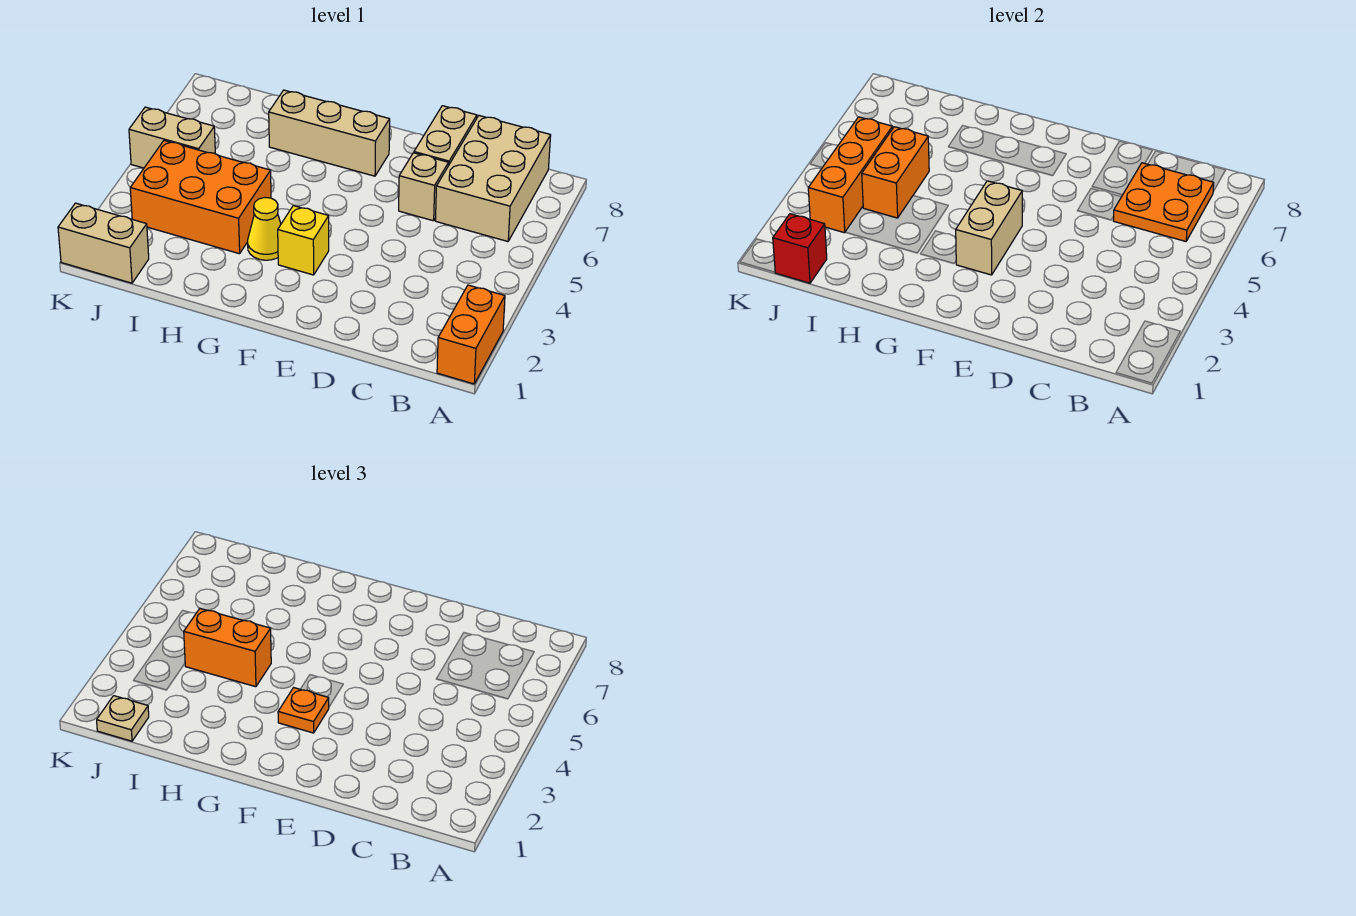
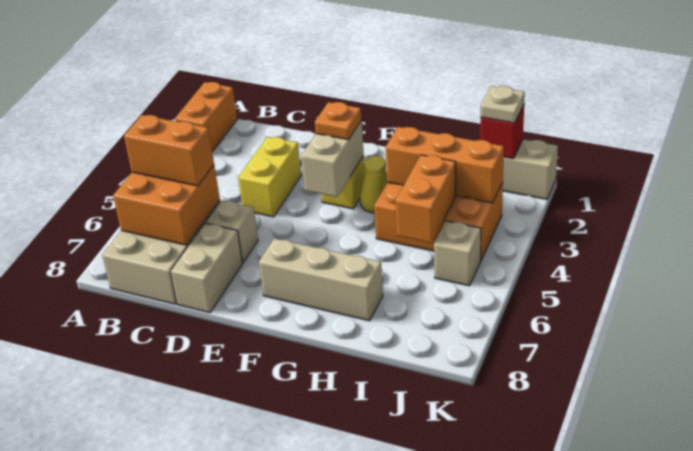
orange 2x2 plate [1113,163,1214,241] -> orange 2x2 brick [113,165,220,245]
none -> yellow 1x2 brick [238,137,301,217]
orange 1x2 brick [184,609,271,687] -> orange 1x2 brick moved to [124,115,214,186]
orange 1x3 brick [808,117,892,233] -> orange 1x3 brick turned to [386,127,504,203]
tan 1x2 brick [129,107,215,168] -> tan 1x1 brick [434,221,481,286]

